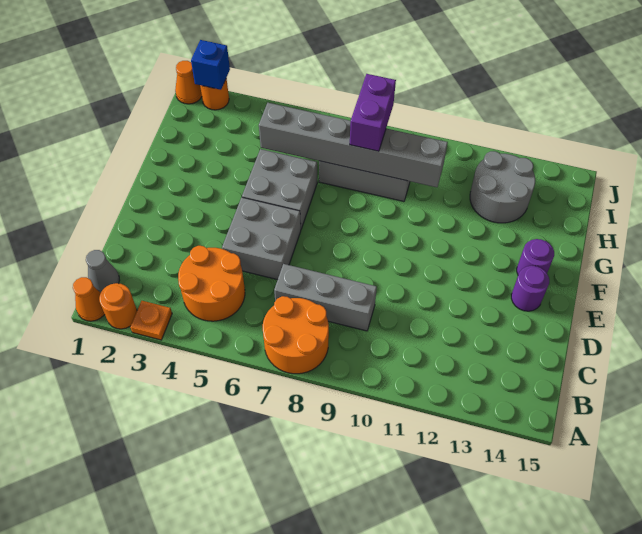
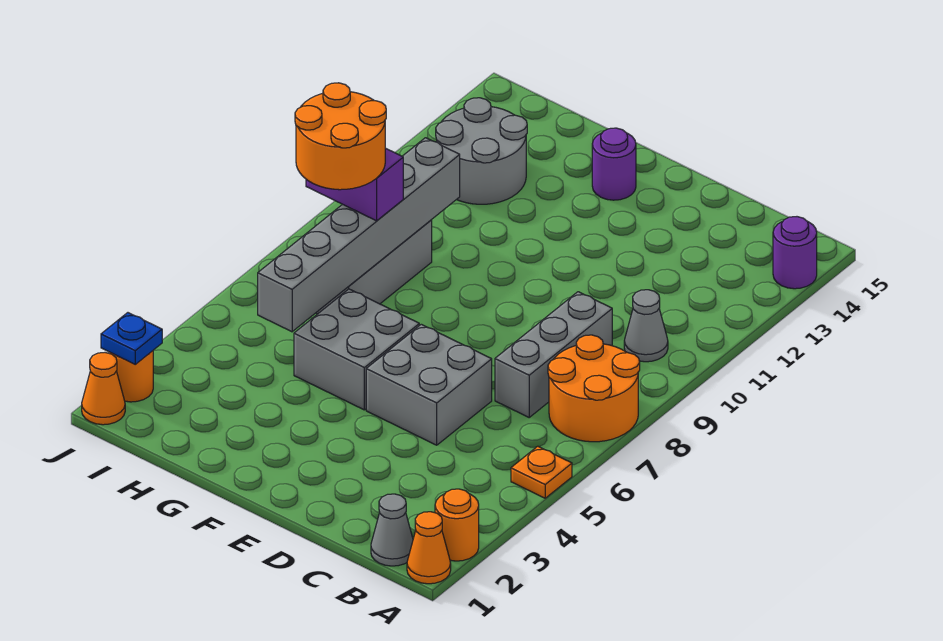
orange 1x1 plate [130,301,172,340] -> orange 1x1 plate moved to [511,446,572,498]
orange 2x2 round brick [178,246,245,321] -> orange 2x2 round brick moved to [295,83,386,190]
none -> grey 1x1 cone [624,290,668,362]
purple 1x1 round brick [511,266,549,311] -> purple 1x1 round brick moved to [773,217,817,289]
blue 1x1 brick [191,40,230,90] -> blue 1x1 plate [101,313,162,364]

